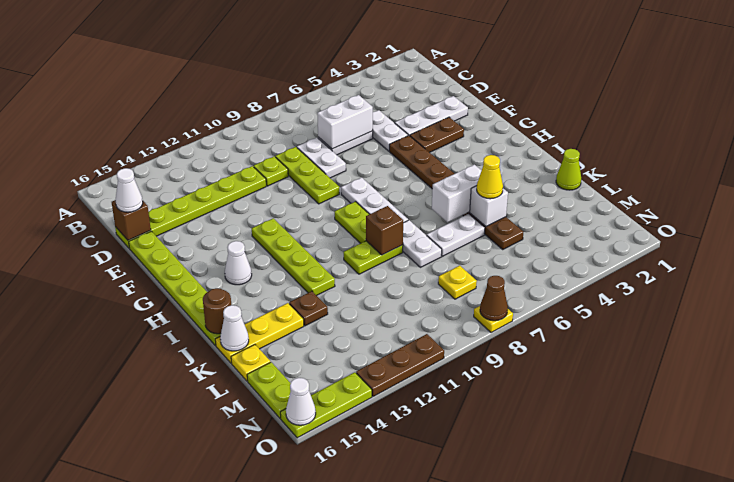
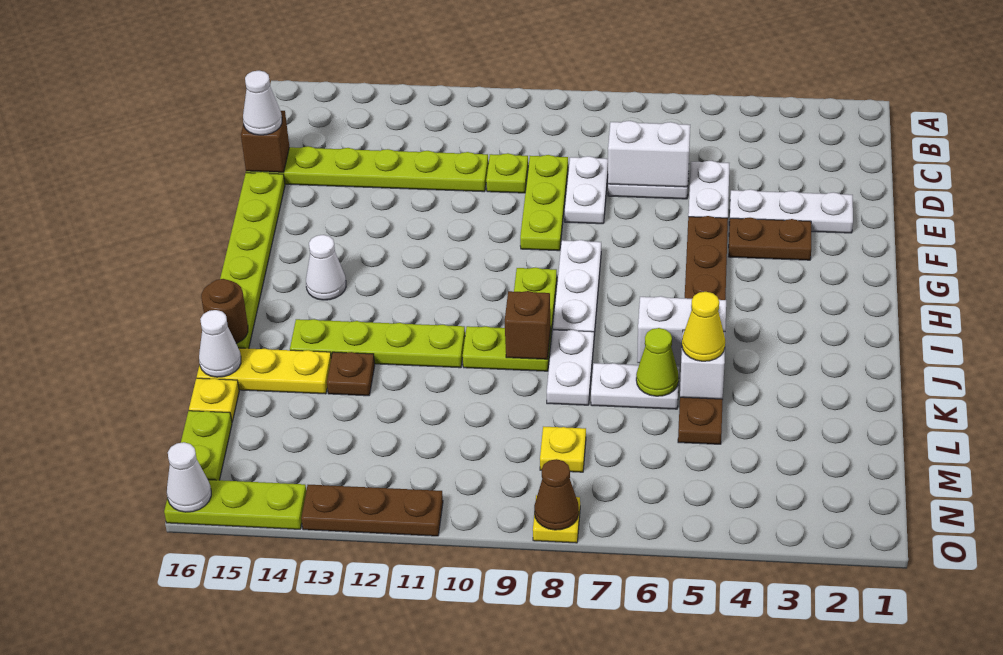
lime 1x4 plate [252,218,335,296] -> lime 1x4 plate turned to [290,319,465,368]
lime 1x1 cone [556,149,581,190] -> lime 1x1 cone moved to [636,328,679,396]

